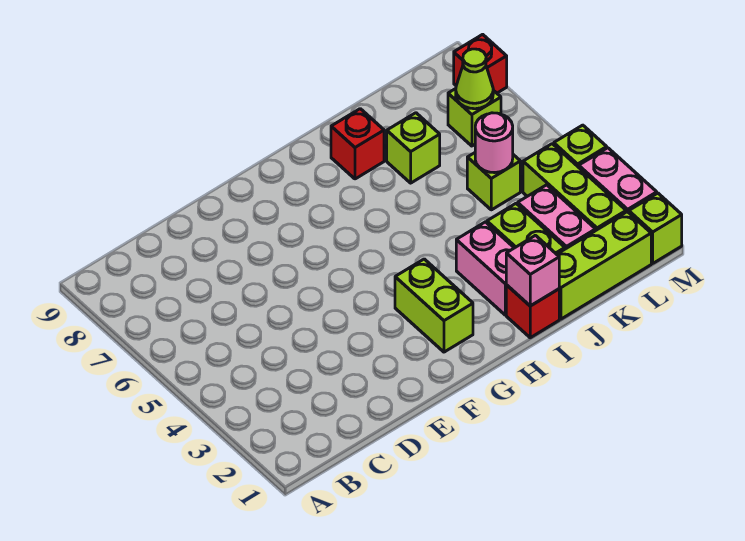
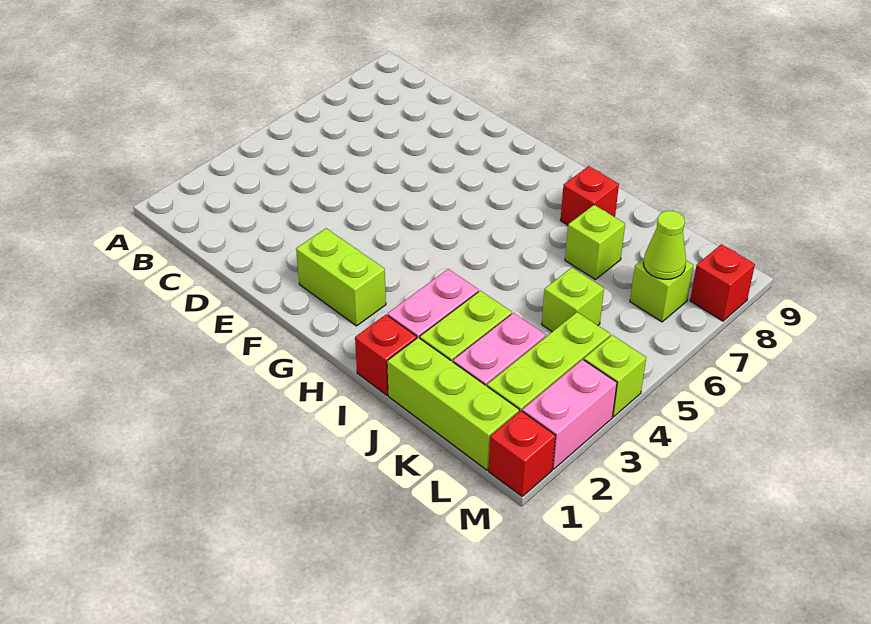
lime 1x2 brick [395,259,473,352] -> lime 1x2 brick turned to [296,228,386,326]
pink 1x1 brick [506,235,559,306] -> none
pink 1x1 round brick [475,113,513,173] -> none
lime 1x1 brick [629,193,682,263] -> red 1x1 brick [489,411,556,496]

